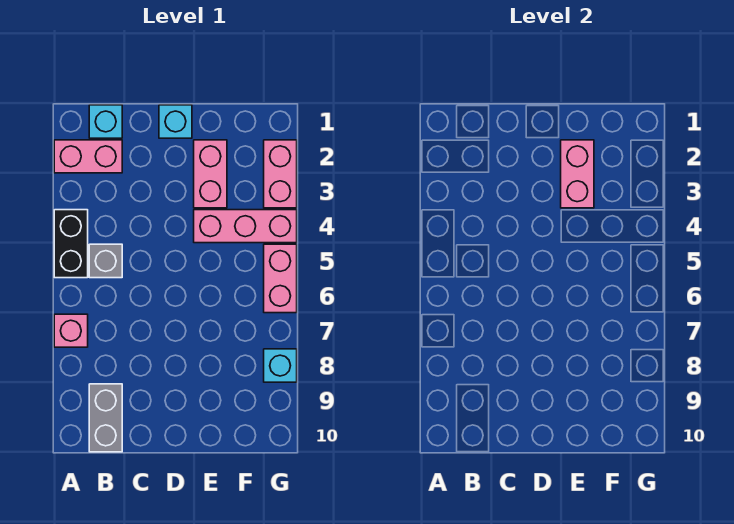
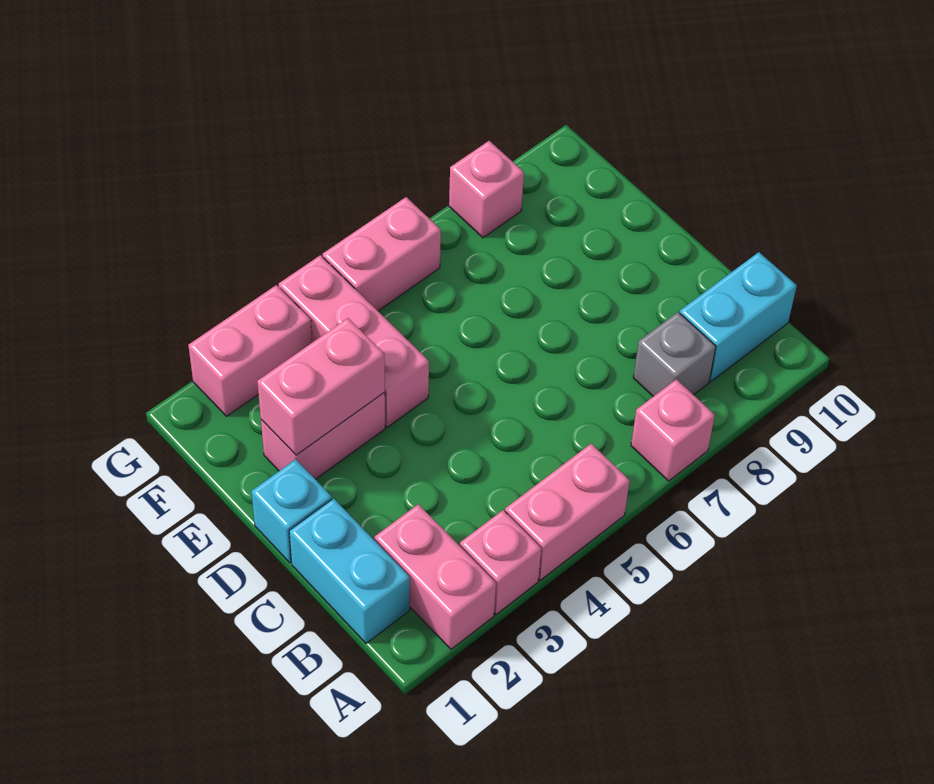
none -> pink 1x1 brick [460,510,541,614]
black 1x2 brick [54,210,88,278] -> pink 1x2 brick [505,444,630,580]
cyan 1x1 brick [89,105,122,138] -> cyan 1x2 brick [289,498,410,643]
grey 1x1 brick [89,244,122,278] -> grey 1x1 brick moved to [633,312,716,396]
grey 1x2 brick [89,384,122,452] -> cyan 1x2 brick [680,252,797,381]
cyan 1x1 brick [264,349,297,382] -> pink 1x1 brick [449,141,524,238]

